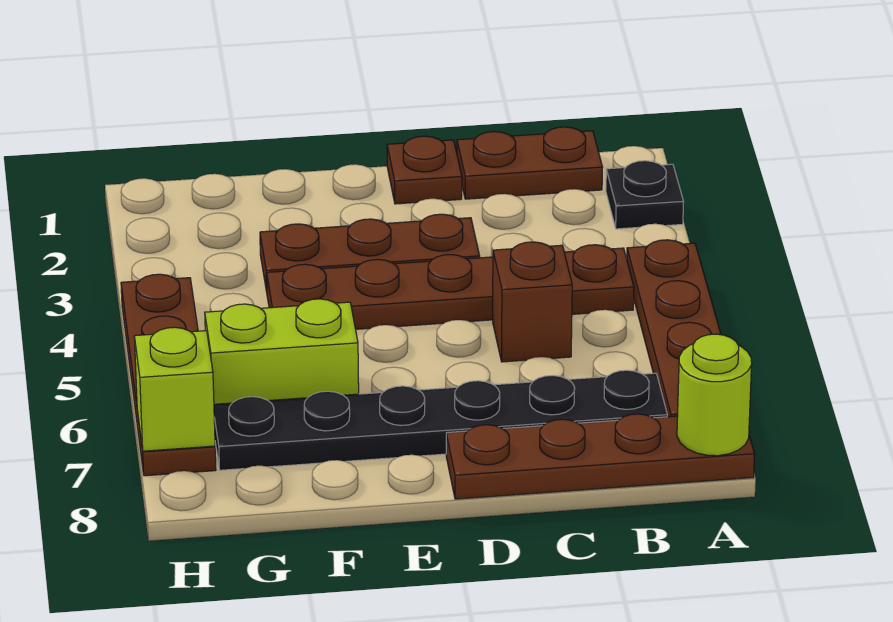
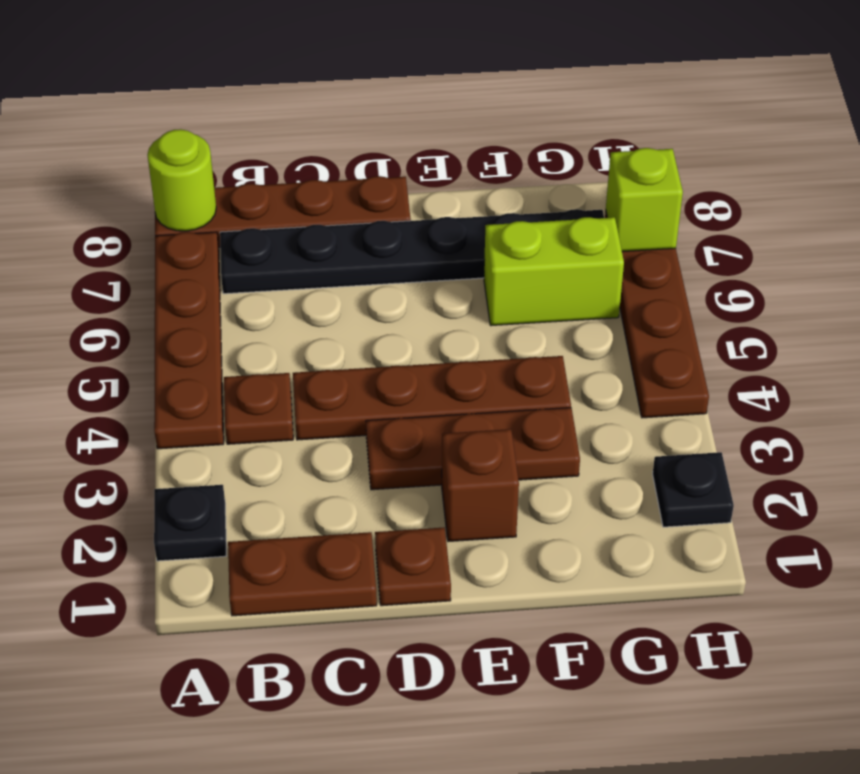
brown 1x1 brick [493,242,572,362] -> brown 1x1 brick moved to [442,429,519,542]
none -> black 1x1 plate [653,452,734,527]

